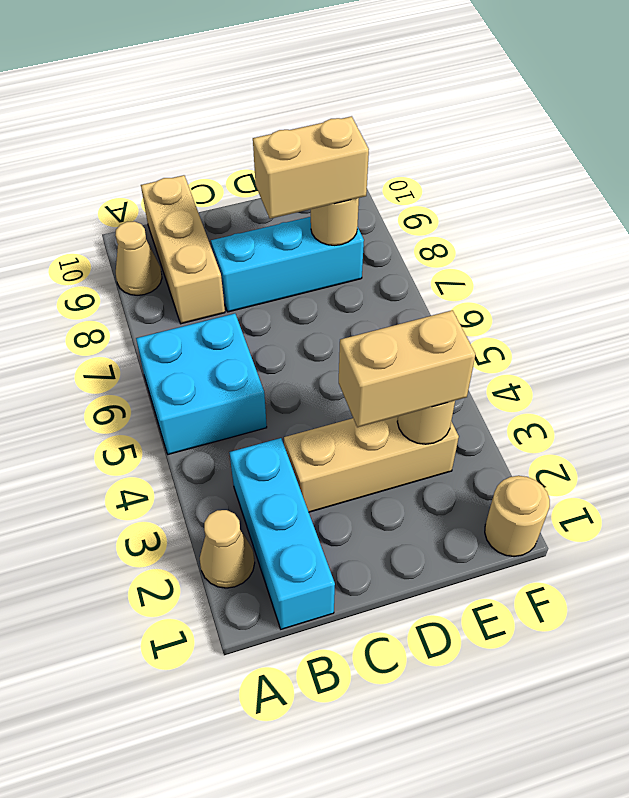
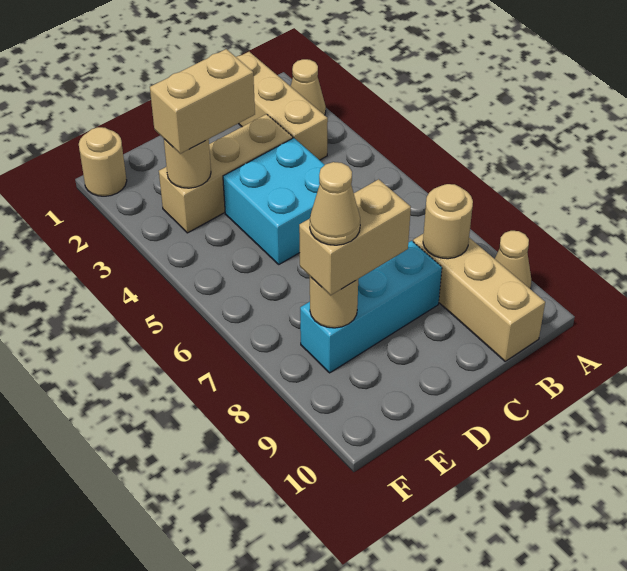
cyan 2x2 brick [136,314,267,454] -> cyan 2x2 brick moved to [223,138,325,264]
cyan 1x3 brick [229,438,335,629] -> tan 1x3 brick [236,52,328,160]
none -> tan 1x1 round brick [423,184,473,259]
none -> tan 1x1 cone [310,162,360,245]

